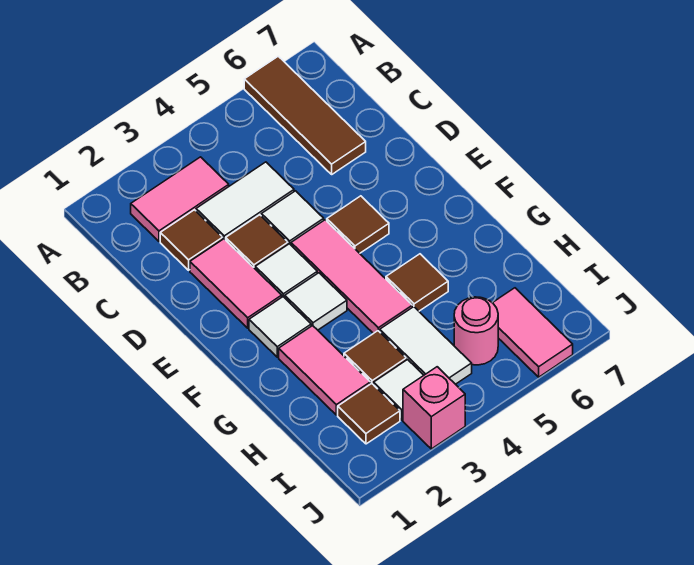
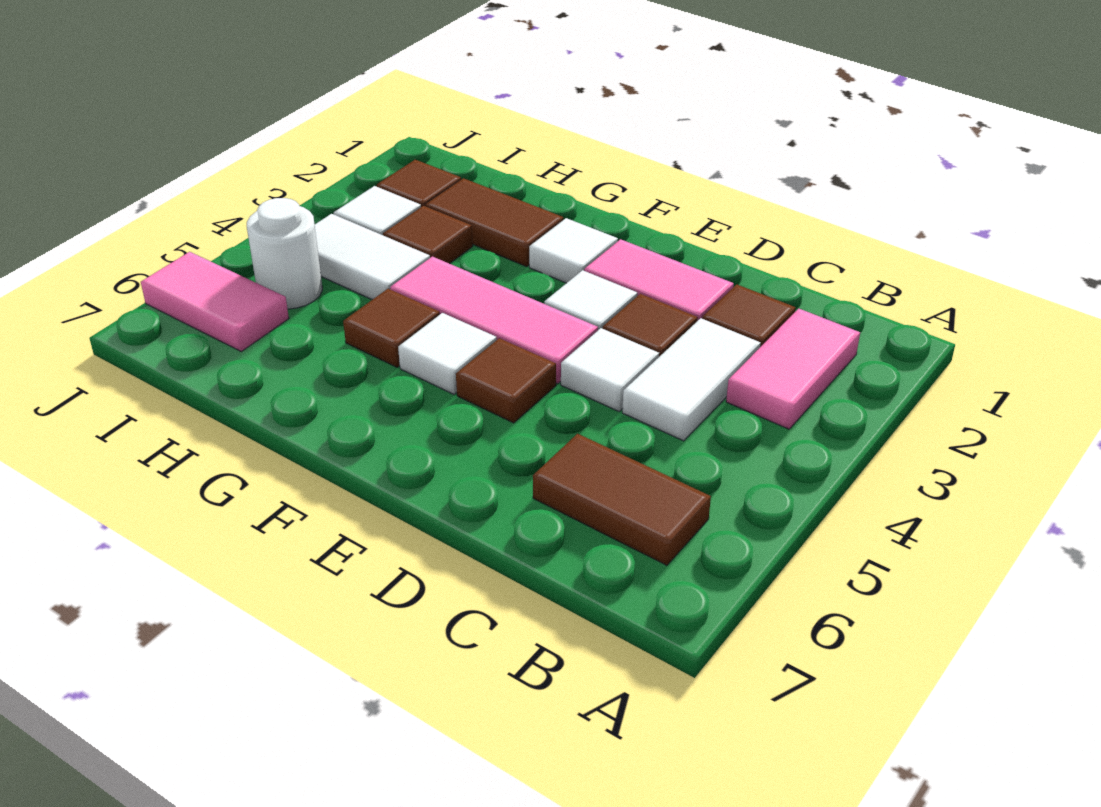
brown 1x3 tile [244,56,366,174] -> brown 1x2 tile [533,434,711,565]
white 1x1 tile [285,273,347,330] -> white 1x1 tile moved to [398,313,497,394]
pink 1x2 tile [279,326,370,415] -> brown 1x2 tile [425,178,563,267]
pink 1x1 round brick [454,297,498,365] -> white 1x1 round brick [247,198,322,309]
pink 1x1 brick [403,367,465,449] -> none

